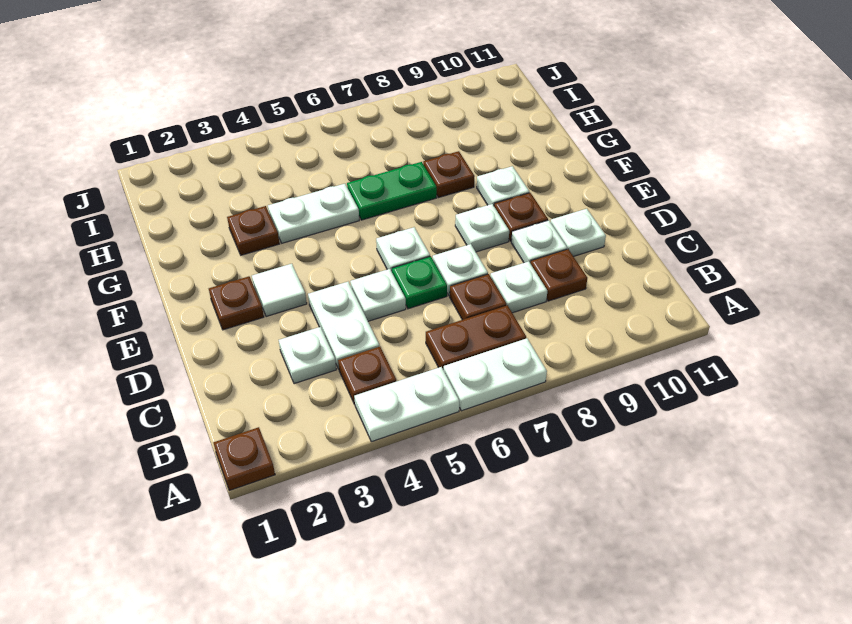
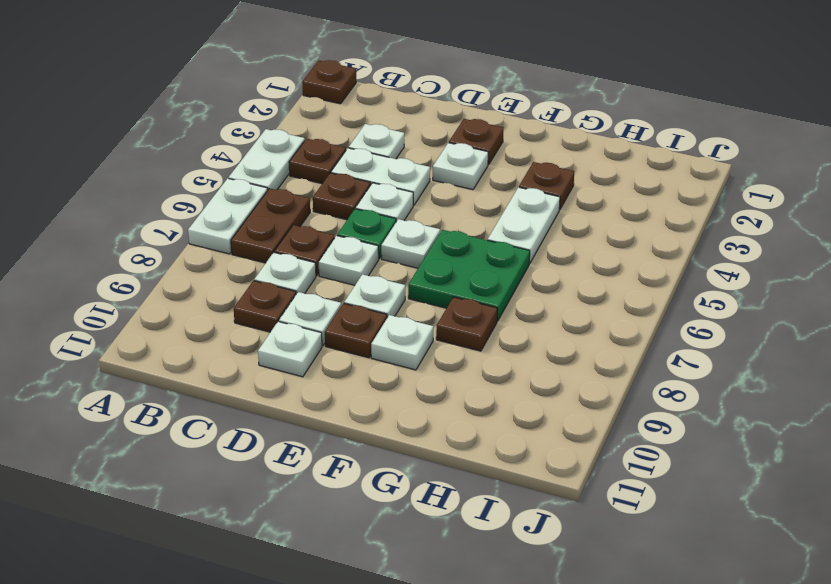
none -> brown 1x1 plate [313,173,371,220]
white 1x1 tile [252,264,307,317] -> white 1x1 plate [433,143,488,190]
green 1x2 plate [347,162,437,220] -> green 2x2 plate [408,230,530,321]

